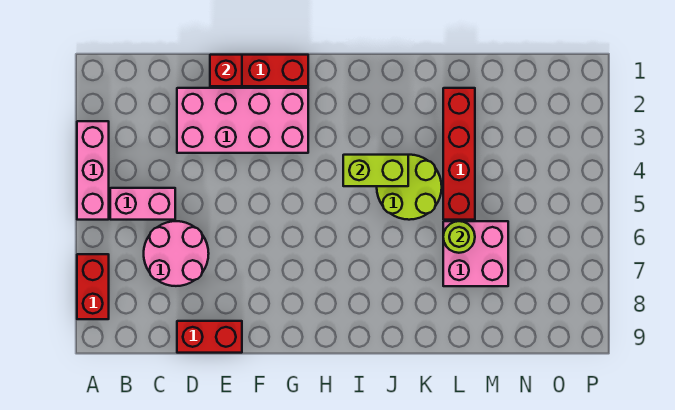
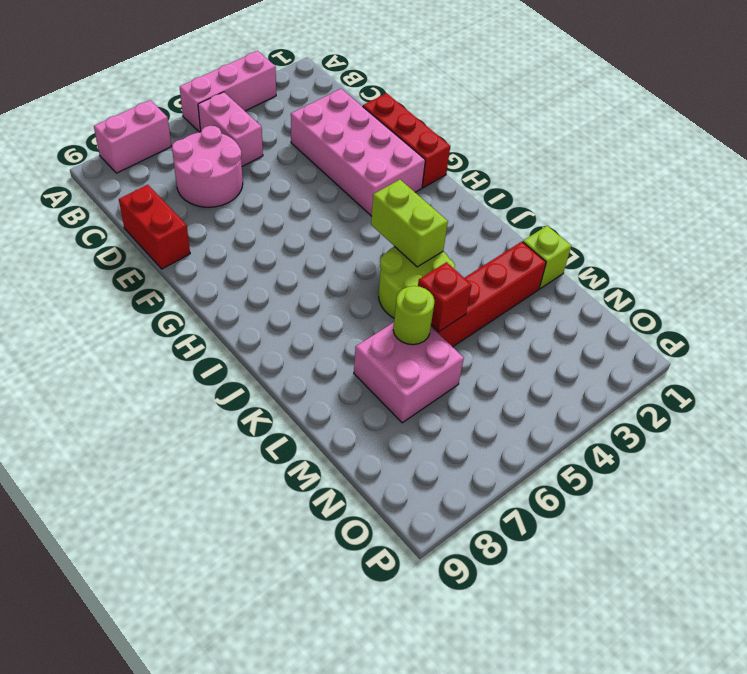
red 1x2 brick [77,254,109,319] -> pink 1x2 brick [94,100,171,173]
red 1x1 brick [210,55,242,86] -> red 1x1 brick moved to [418,262,472,331]
none -> lime 1x1 brick [523,226,571,289]

